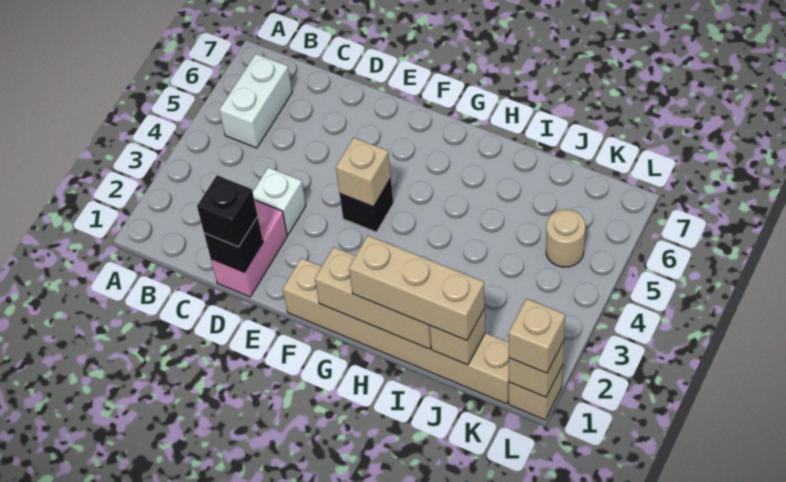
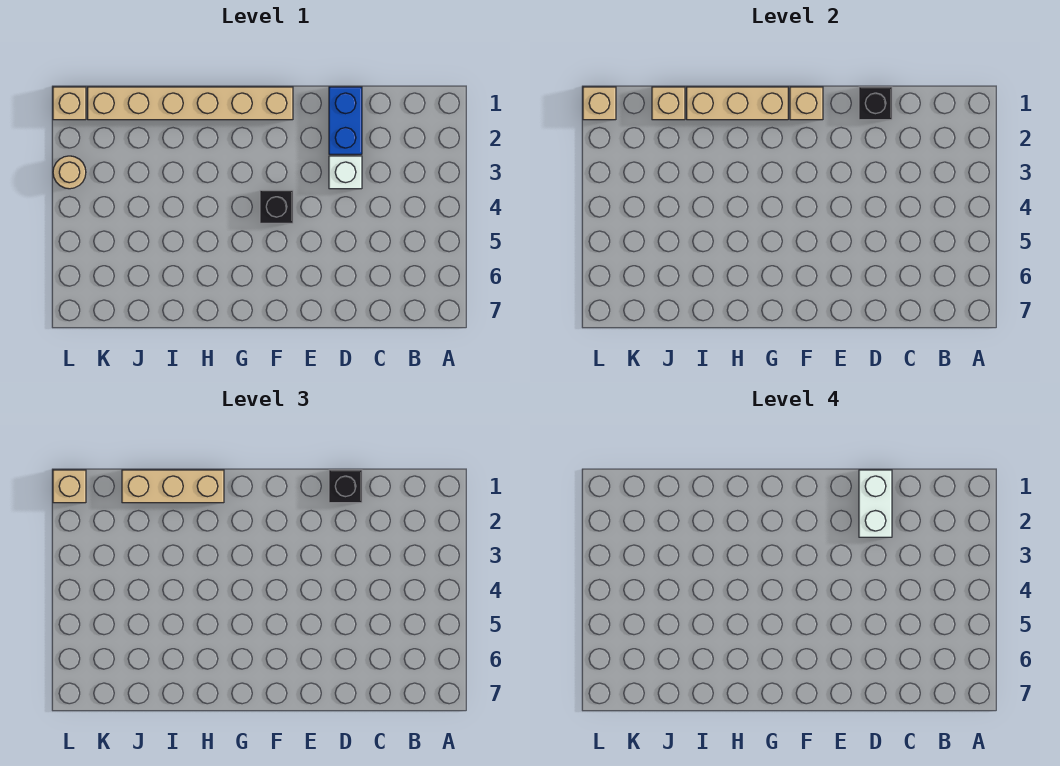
white 1x2 brick [219,54,292,148] -> white 1x2 brick moved to [859,470,892,537]
pink 1x2 brick [211,200,287,297] -> blue 1x2 brick [329,87,362,154]
tan 1x1 brick [336,138,391,207] -> tan 1x1 brick moved to [790,87,823,120]
tan 1x1 round brick [546,209,586,267] -> tan 1x1 round brick moved to [53,156,86,189]

